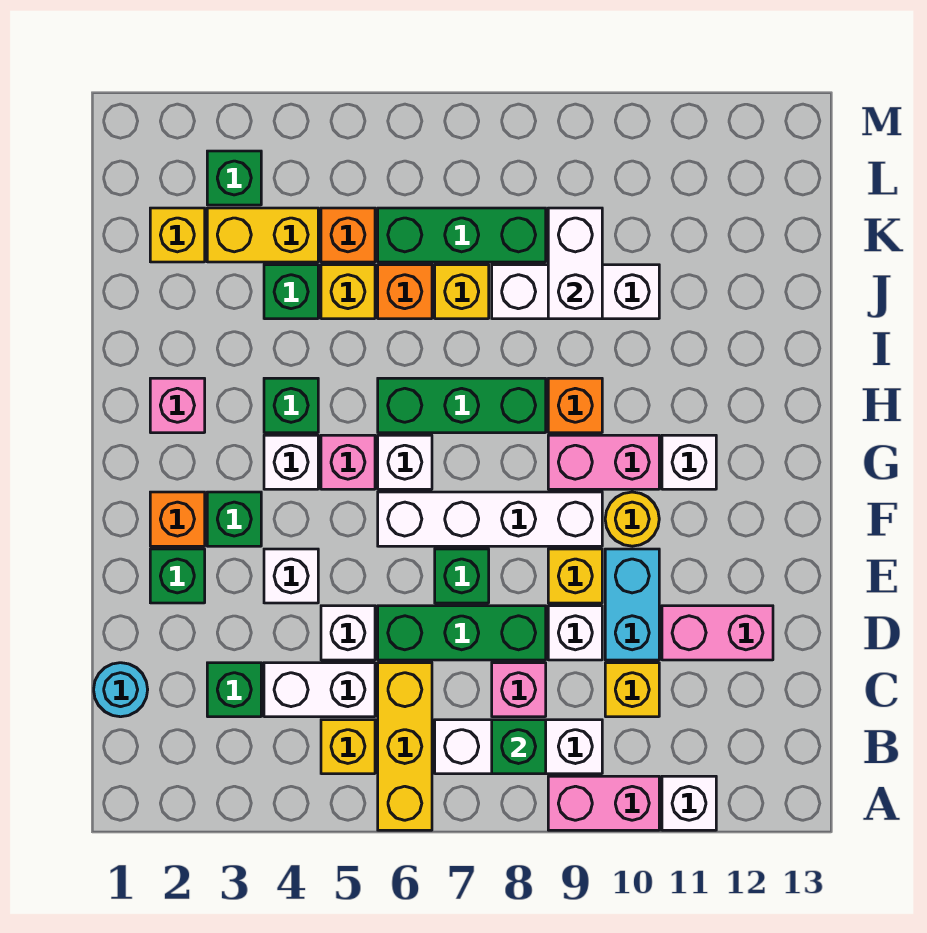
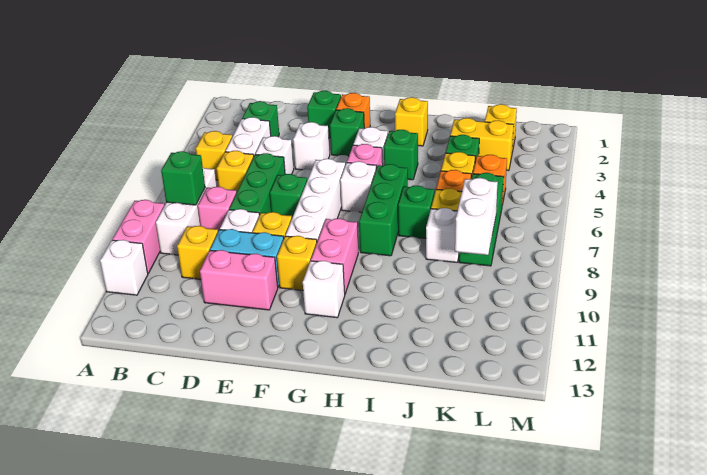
yellow 1x3 brick [378,663,432,830] -> yellow 1x1 brick [217,151,254,191]
cyan 1x1 round brick [94,663,148,717] -> none
pink 1x2 brick [662,606,773,660] -> pink 1x2 brick turned to [200,250,278,310]
yellow 1x1 round brick [605,492,659,546] -> yellow 1x1 brick [277,236,317,290]
pink 1x1 brick [150,378,205,433] -> yellow 1x1 brick [395,97,428,146]
orange 1x1 brick [548,378,602,433] -> none
white 1x3 brick [492,265,659,319] -> white 1x1 brick [426,208,459,262]
white 1x2 brick [548,208,602,319] -> white 1x2 brick turned to [455,178,498,255]
yellow 1x2 brick [207,208,318,262] -> yellow 1x2 brick turned to [450,118,514,171]
green 1x1 brick [207,151,261,205] -> green 1x1 brick moved to [398,186,434,238]

